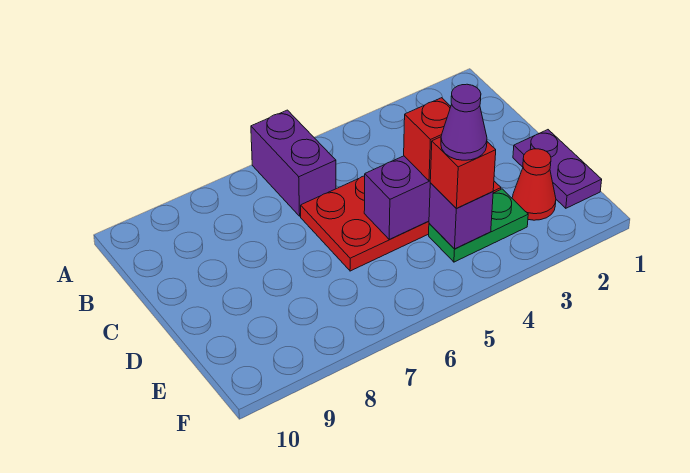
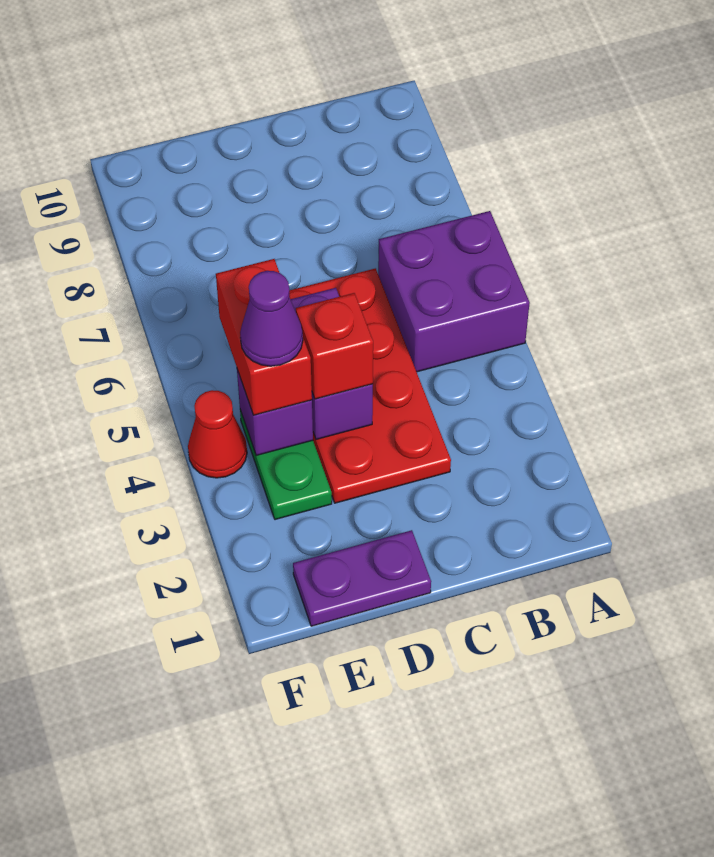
purple 1x2 brick [251,110,336,216] -> purple 2x2 brick [378,211,530,372]
red 1x1 cone [512,149,556,220] -> red 1x1 cone moved to [188,390,247,478]
red 1x1 brick [430,137,496,208] -> red 1x2 brick [216,259,312,415]

